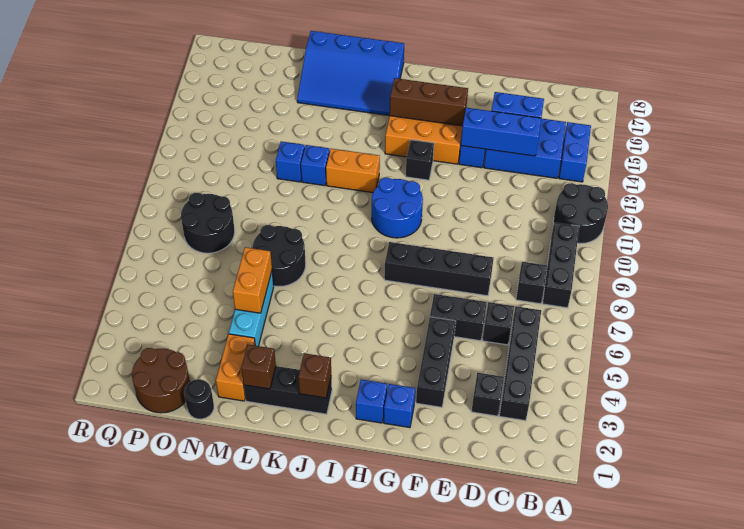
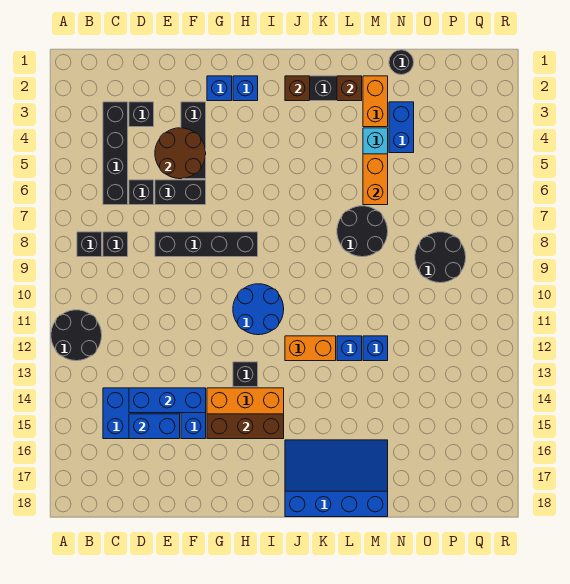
black 1x3 brick [543,223,579,308] -> black 1x1 brick [77,232,102,257]
blue 1x2 brick [559,122,591,182] -> blue 1x2 brick moved to [389,102,414,153]
brown 2x2 round brick [132,348,190,413] -> brown 2x2 round brick moved to [155,128,206,179]

